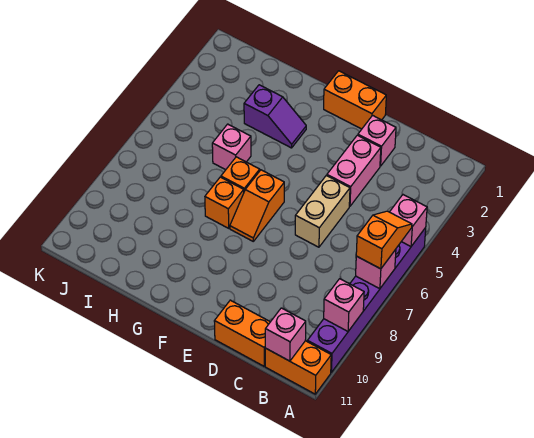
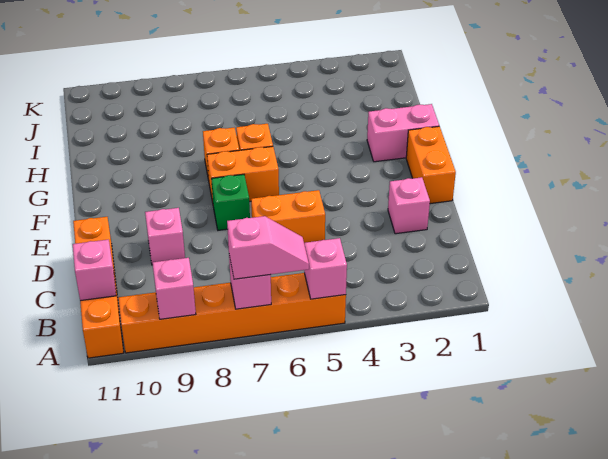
purple 1x6 brick [307,228,426,372] -> orange 1x6 brick [118,273,346,353]
orange 1x2 slope [356,211,412,269] -> pink 1x2 slope [227,216,309,279]
pink 1x2 brick [327,135,381,206] -> pink 1x2 brick moved to [367,104,439,162]
tan 1x2 brick [295,176,350,247] -> orange 1x2 brick [251,190,325,243]
none -> green 1x1 brick [211,174,250,230]
orange 1x2 slope [230,170,284,241] -> orange 1x2 brick [207,146,279,202]
purple 1x2 slope [244,85,306,148] -> none
pink 1x1 brick [212,124,251,170] -> pink 1x1 brick moved to [145,208,185,265]

